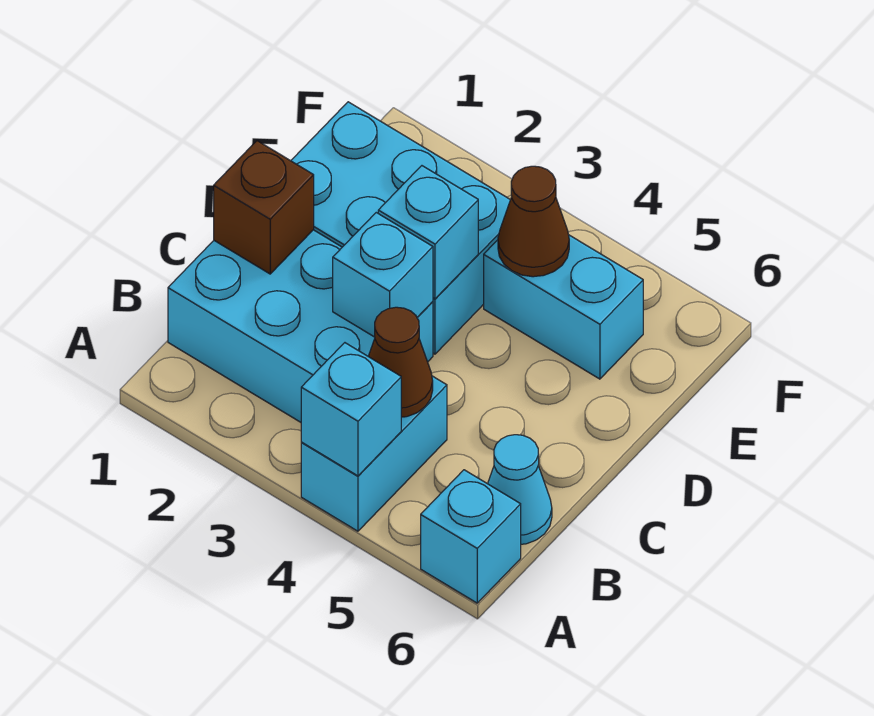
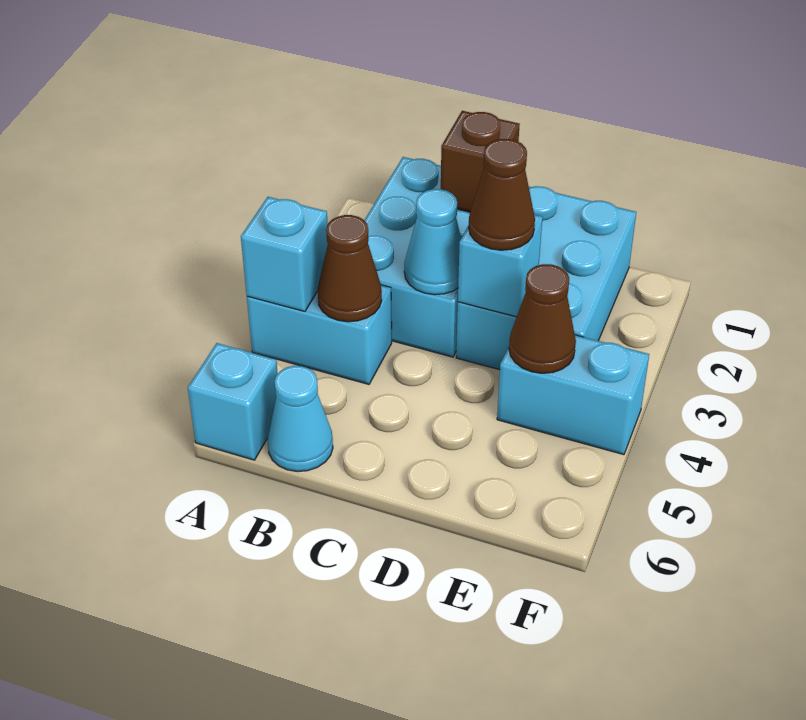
cyan 1x1 brick [333,213,433,337] -> cyan 1x1 cone [404,189,461,295]
none -> brown 1x1 cone [469,139,535,250]
cyan 1x2 brick [484,235,643,379] -> cyan 1x2 brick turned to [497,335,649,455]

